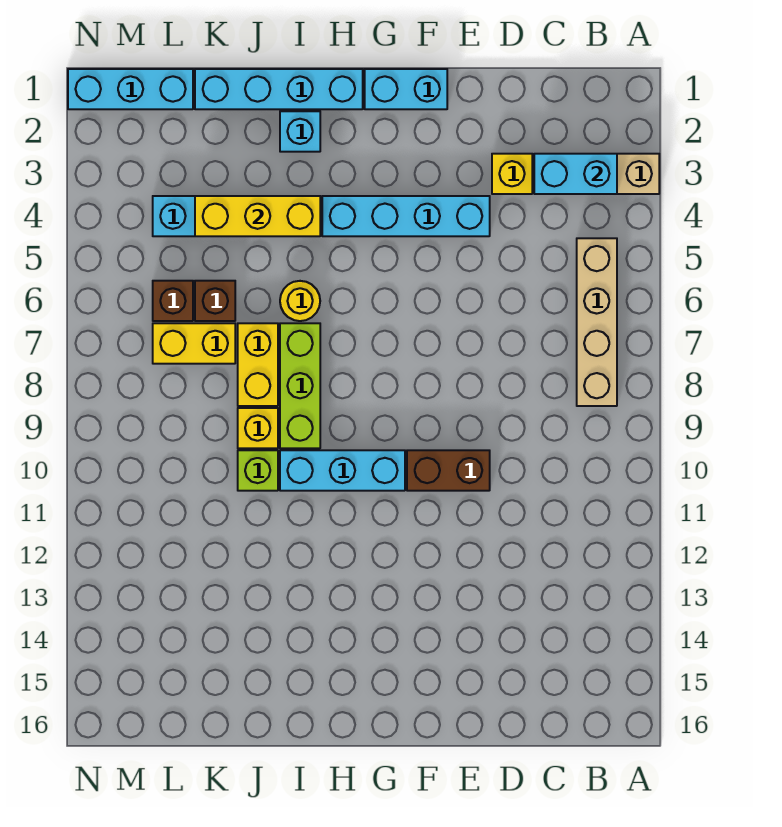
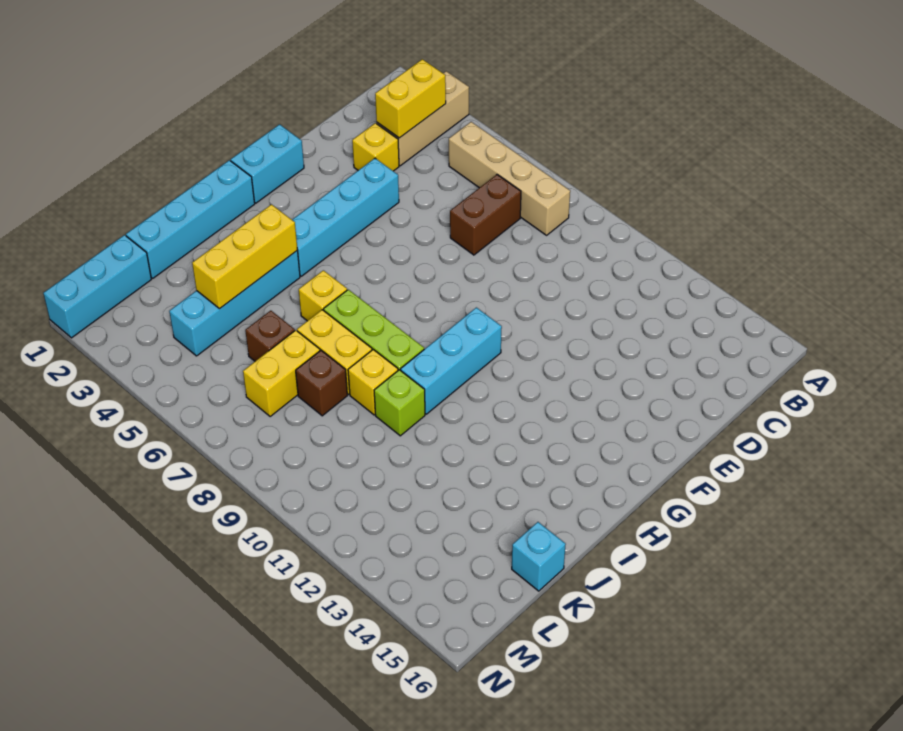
cyan 1x2 brick [534,154,617,194] -> yellow 1x2 brick [375,59,446,138]
brown 1x2 brick [407,450,490,491] -> brown 1x2 brick moved to [450,175,521,255]
cyan 1x1 brick [280,111,320,152] -> cyan 1x1 brick moved to [512,522,566,591]
yellow 1x1 round brick [280,281,320,321] -> yellow 1x1 brick [299,270,347,321]
brown 1x1 brick [153,281,193,321] -> brown 1x1 brick moved to [296,350,347,416]

